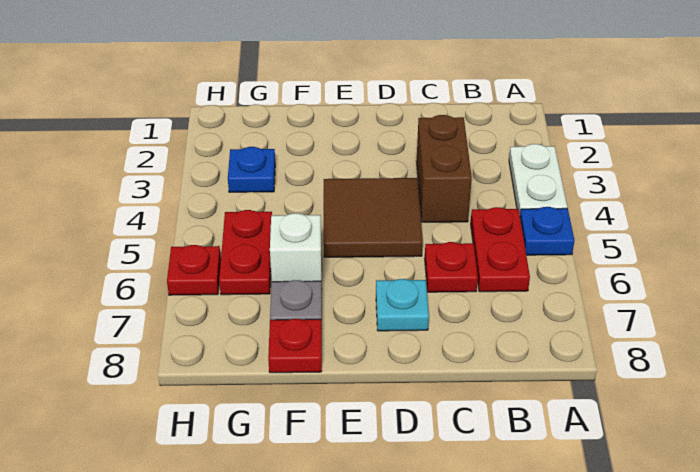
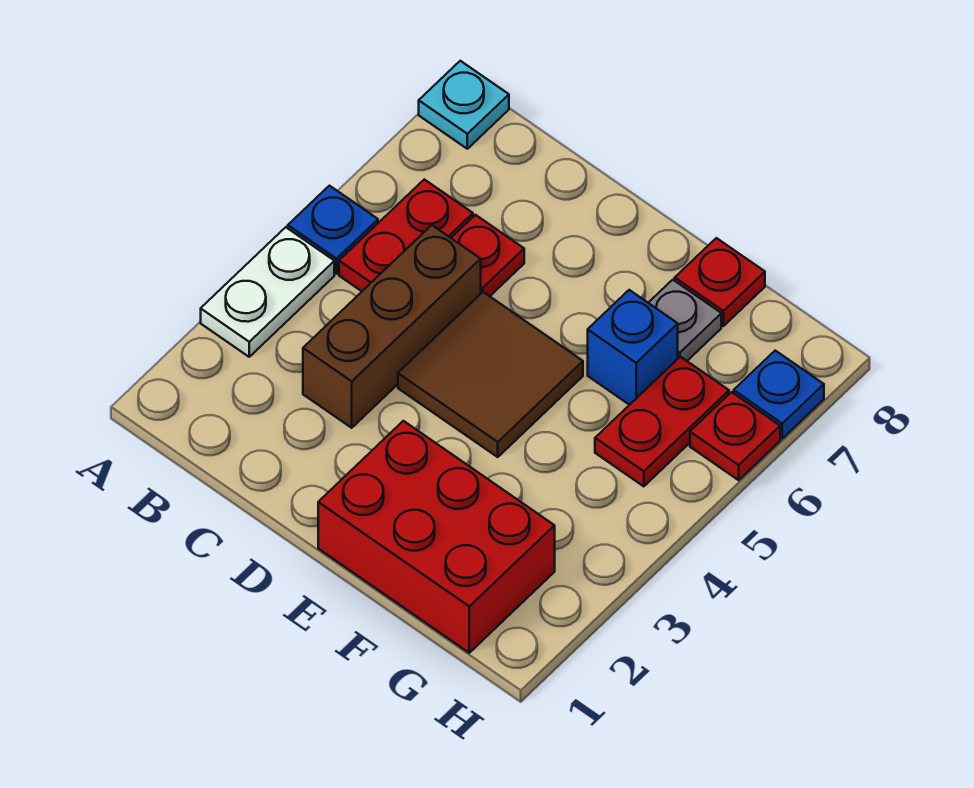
brown 1x2 brick [416,115,472,222] -> brown 1x3 brick [303,225,481,428]
cyan 1x1 plate [376,279,429,331] -> cyan 1x1 plate moved to [419,61,509,149]
none -> red 2x3 brick [318,421,555,653]
white 1x1 brick [270,213,322,289] -> blue 1x1 brick [588,290,678,405]
blue 1x1 plate [228,147,275,192] -> blue 1x1 plate moved to [734,351,824,438]

